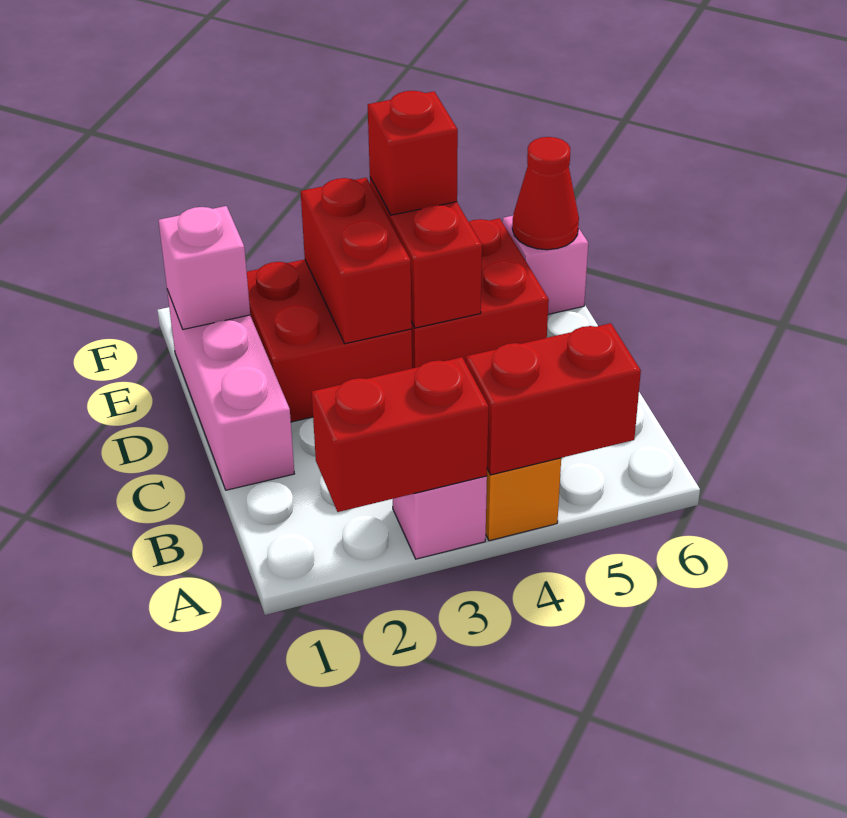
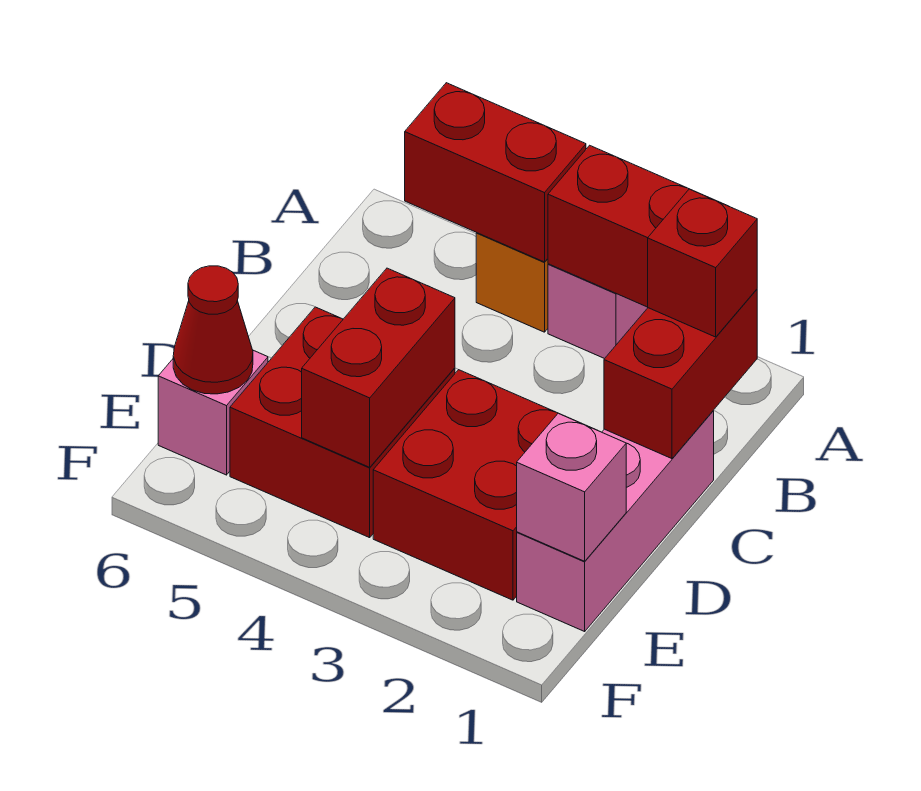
red 1x2 brick [301,178,412,344] -> red 1x2 brick moved to [604,289,757,459]
red 1x1 brick [368,91,458,215] -> red 1x1 brick moved to [648,189,757,337]

